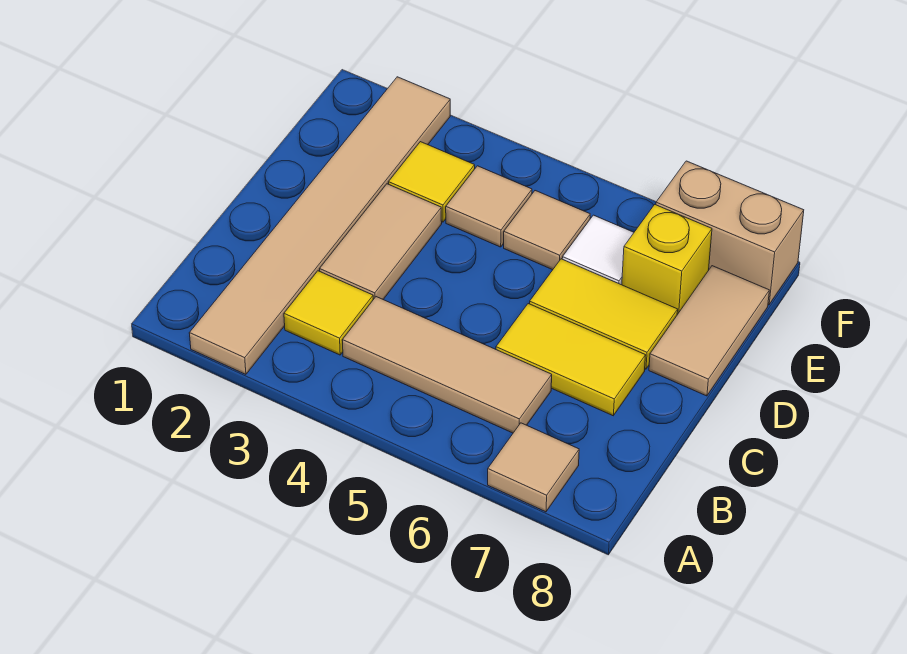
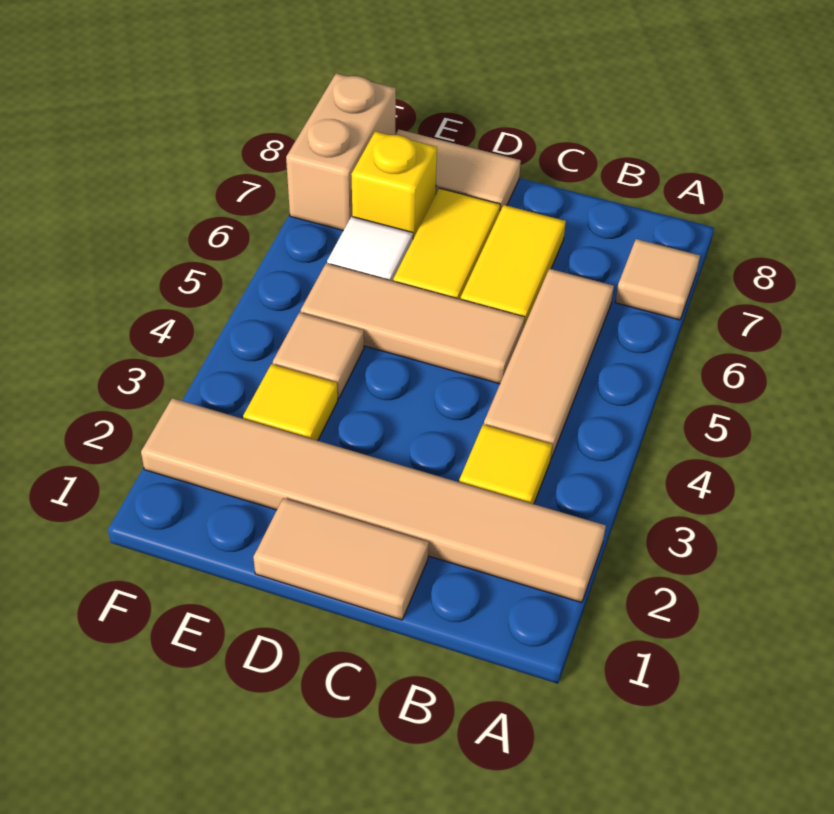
tan 1x2 tile [320,184,442,299] -> tan 1x2 tile moved to [253,498,429,620]
tan 1x1 tile [504,191,590,270] -> tan 1x3 tile [301,263,525,384]

